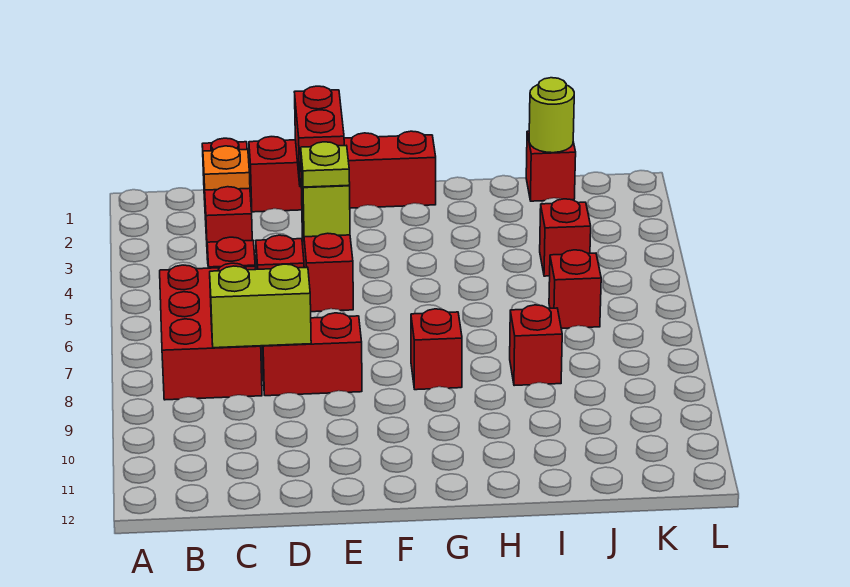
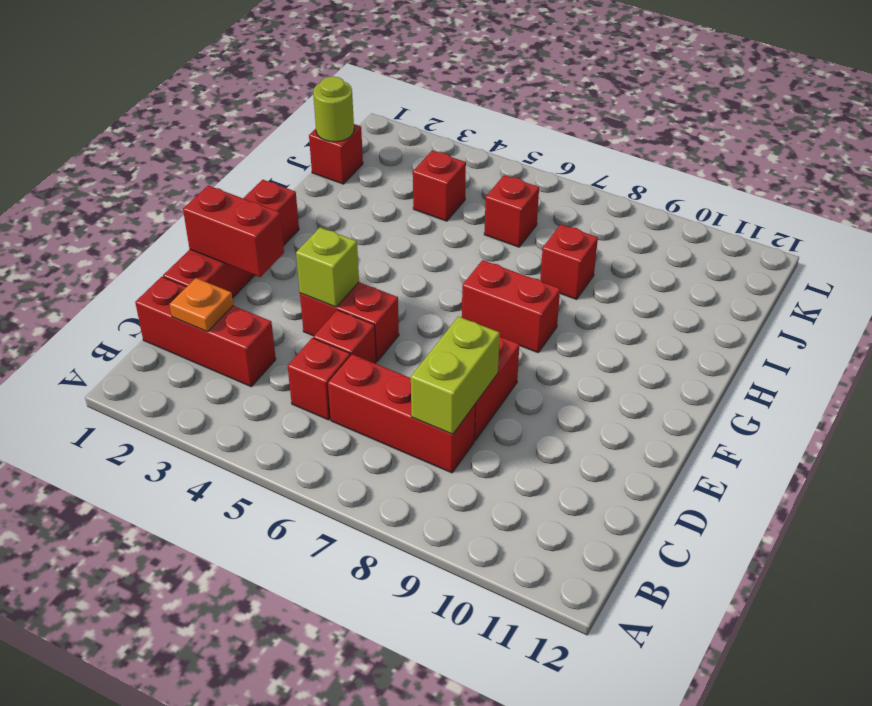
red 2x3 brick [160,263,262,400] -> red 1x3 brick [328,354,475,473]
lime 1x1 plate [301,142,350,187] -> none
red 1x1 brick [411,309,462,390] -> red 1x2 brick [462,260,560,353]

